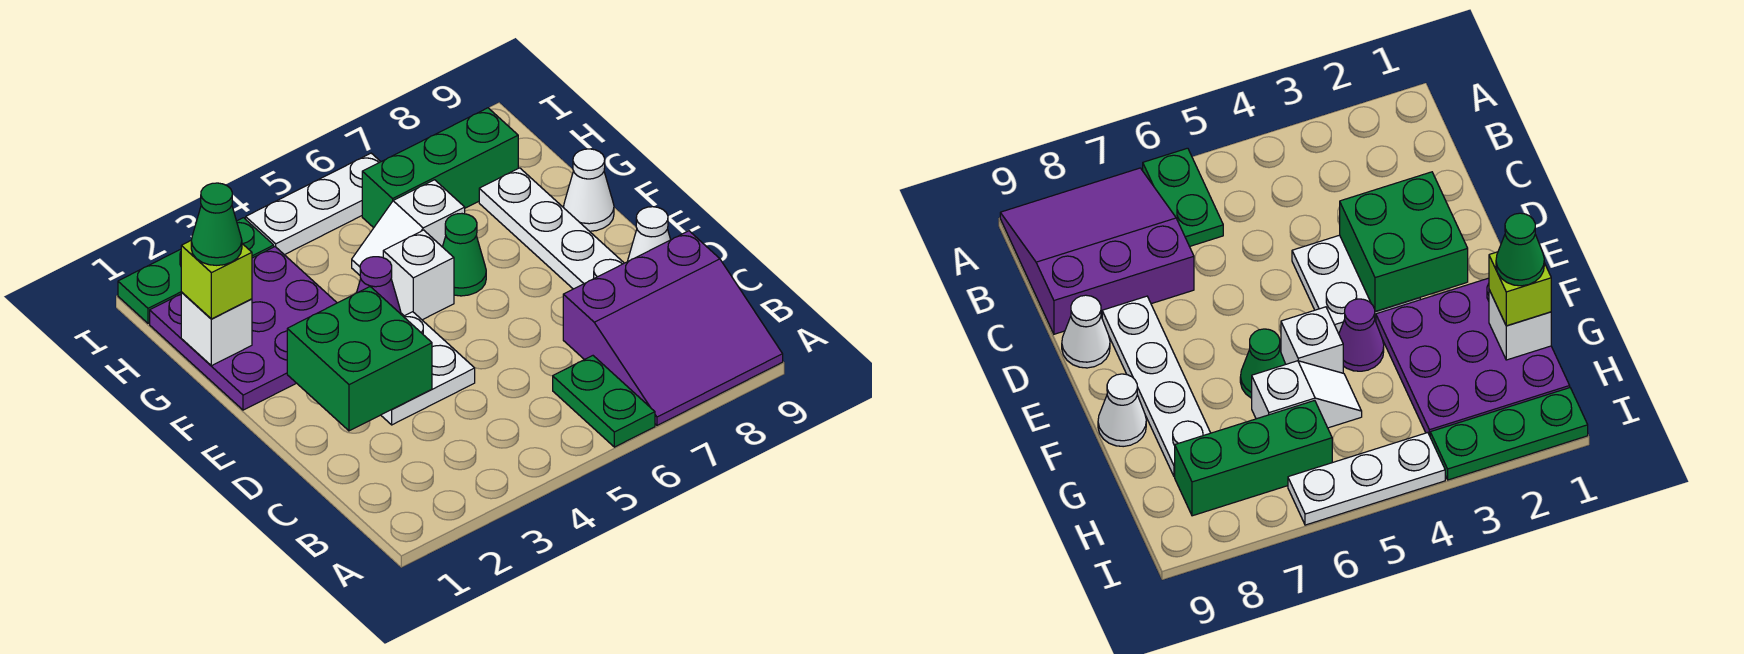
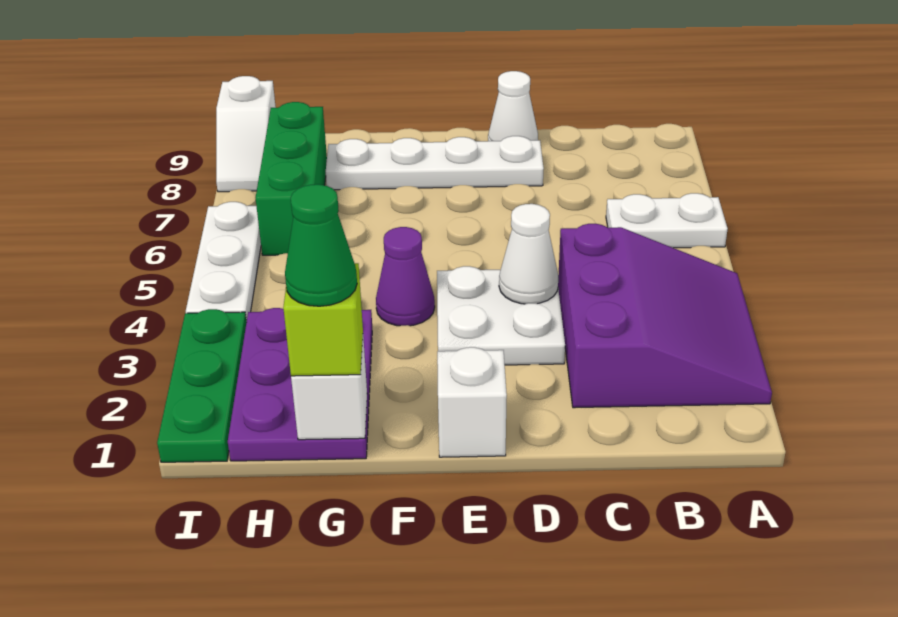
green 1x2 plate [553,356,655,447] -> white 1x2 plate [606,193,728,248]
purple 3x3 slope [563,231,783,425] -> purple 3x3 slope moved to [558,224,772,408]
green 2x2 brick [287,287,432,431] -> none
purple 3x3 plate [150,247,337,410] -> purple 2x3 plate [228,308,372,461]
white 1x1 brick [383,230,454,320] -> white 1x1 brick moved to [437,347,507,457]
green 1x1 cone [443,214,486,296] -> none
white 1x1 cone [564,149,614,231] -> white 1x1 cone moved to [499,204,558,304]
white 1x2 slope [352,180,465,275] -> white 1x2 slope moved to [216,76,276,192]

